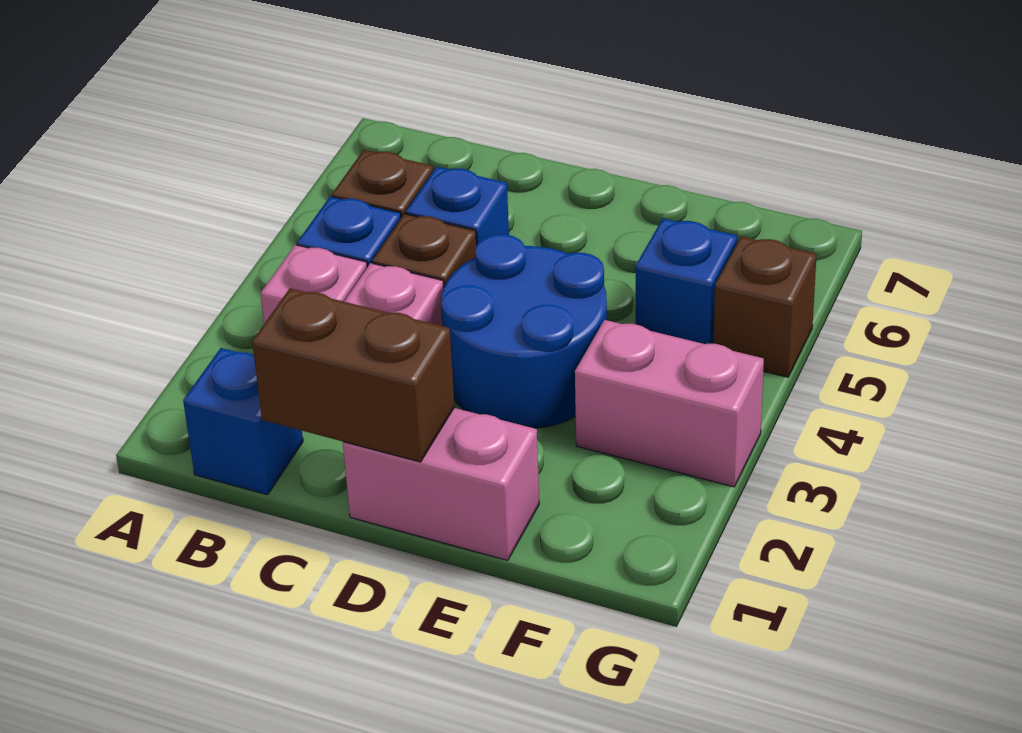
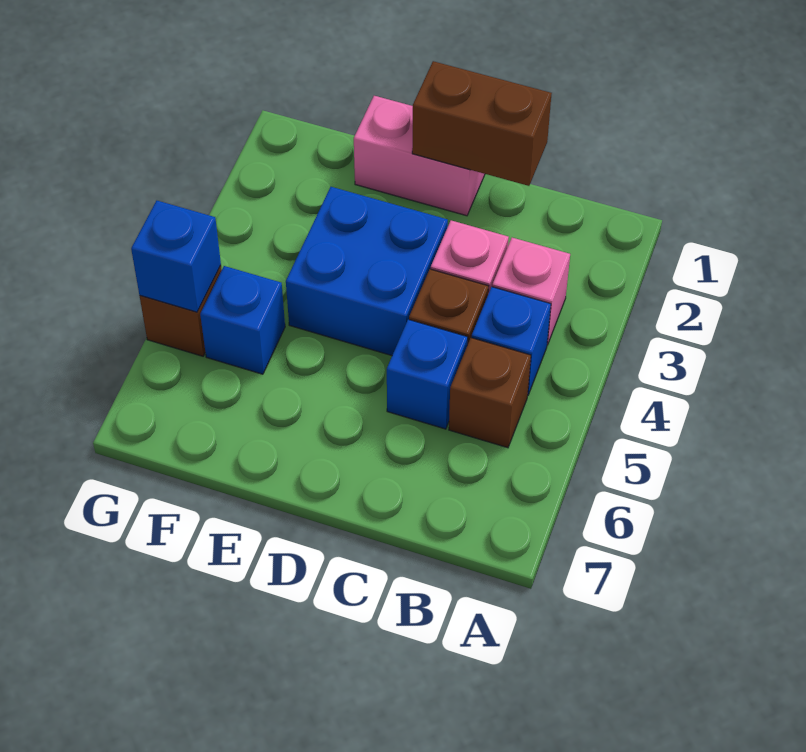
blue 1x1 brick [183,348,303,495] -> blue 1x1 brick moved to [131,201,221,312]
blue 2x2 round brick [441,234,607,428] -> blue 2x2 brick [286,187,448,356]
pink 1x2 brick [575,320,764,487] -> none

